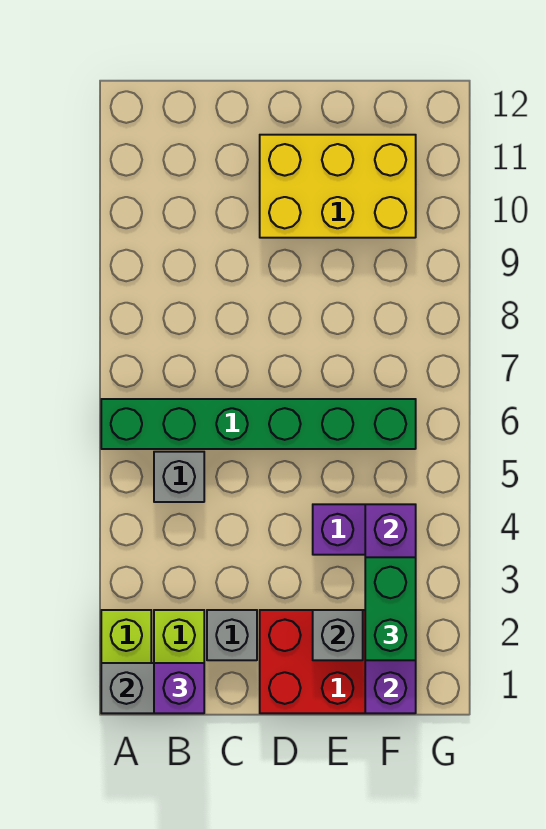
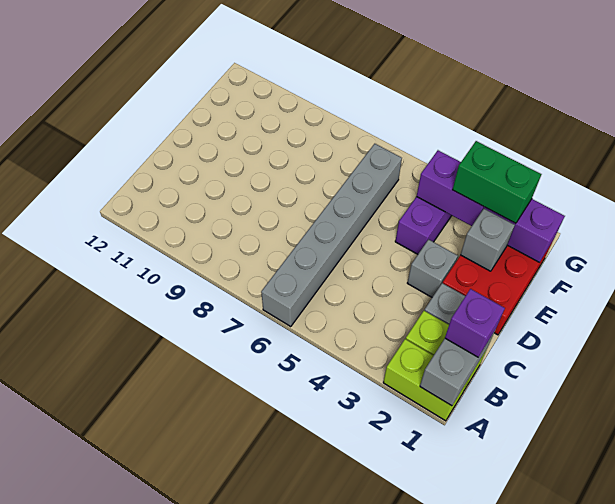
green 1x6 brick [101,399,416,449] -> grey 1x6 brick [261,144,402,326]
grey 1x1 brick [154,452,204,502] -> grey 1x1 brick moved to [408,240,458,297]
yellow 2x3 brick [260,135,416,238] -> none

